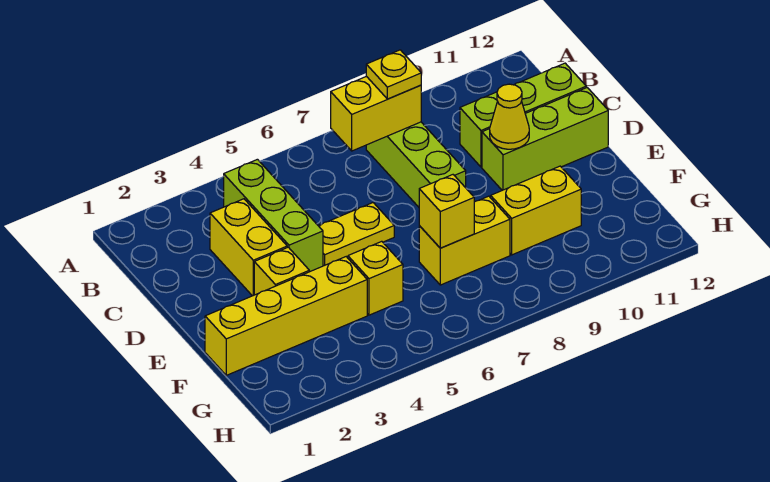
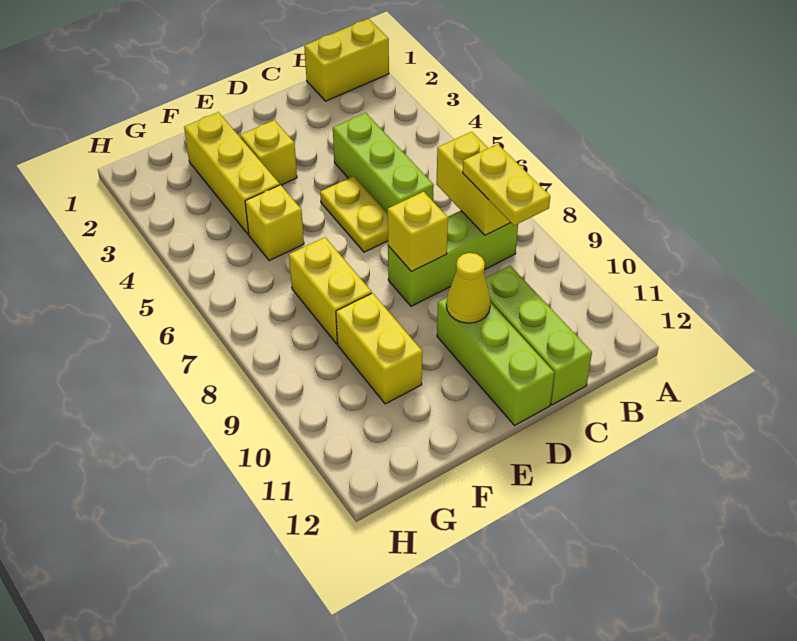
lime 1x3 brick [224,159,323,272] -> lime 1x3 brick turned to [333,113,434,213]
yellow 1x1 plate [366,50,421,99] -> yellow 1x2 plate [463,144,550,226]
yellow 1x2 brick [210,199,287,296] -> yellow 1x2 brick moved to [304,19,389,101]
yellow 1x4 brick [205,257,367,375] -> yellow 1x3 brick [184,112,280,234]
yellow 1x1 brick [419,175,474,248] -> yellow 1x1 brick moved to [388,192,448,272]

